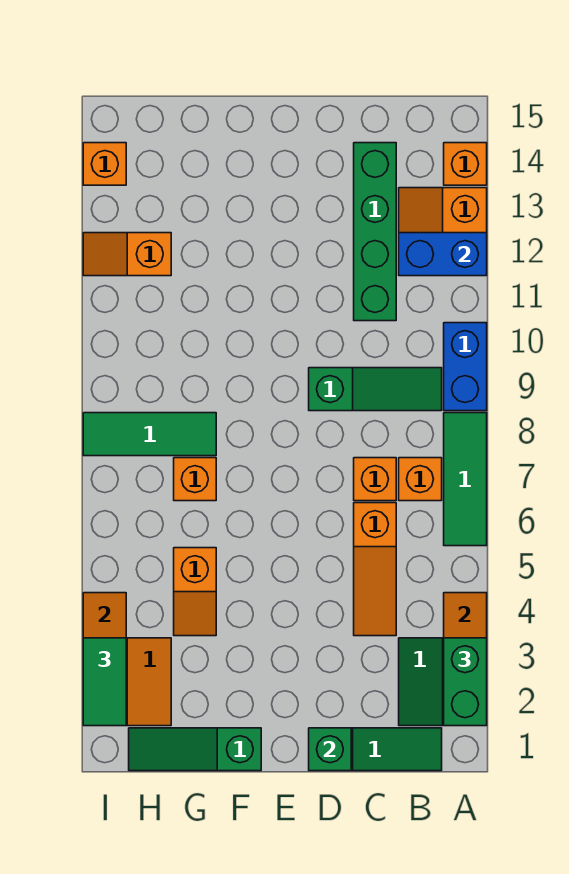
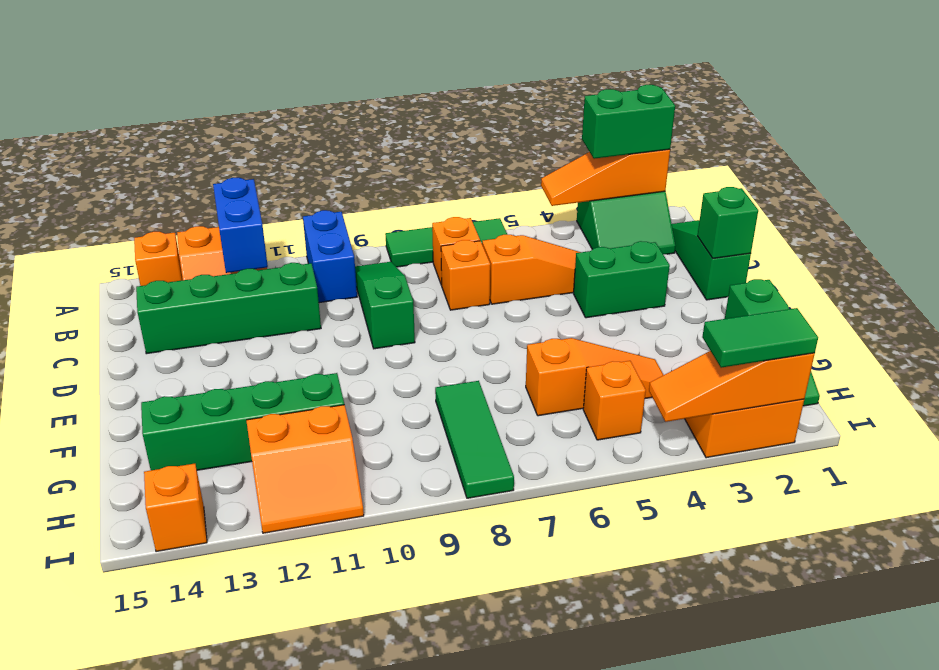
blue 1x2 brick [444,323,487,411] -> blue 1x2 brick turned to [303,210,357,303]
none -> green 1x2 brick [573,241,670,318]
orange 1x2 slope [174,548,216,636] -> orange 1x3 slope [526,338,663,416]
orange 1x1 brick [174,458,216,501] -> orange 1x1 brick moved to [583,361,646,440]
none -> green 1x4 brick [141,373,344,470]
orange 1x2 slope [83,233,171,276] -> orange 2x2 slope [246,405,364,533]

